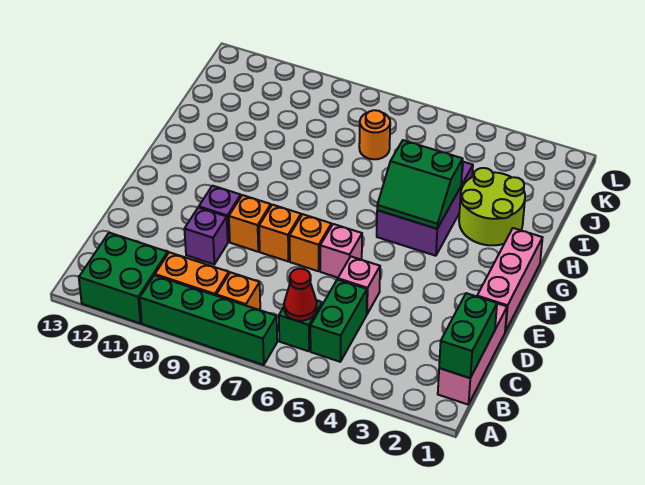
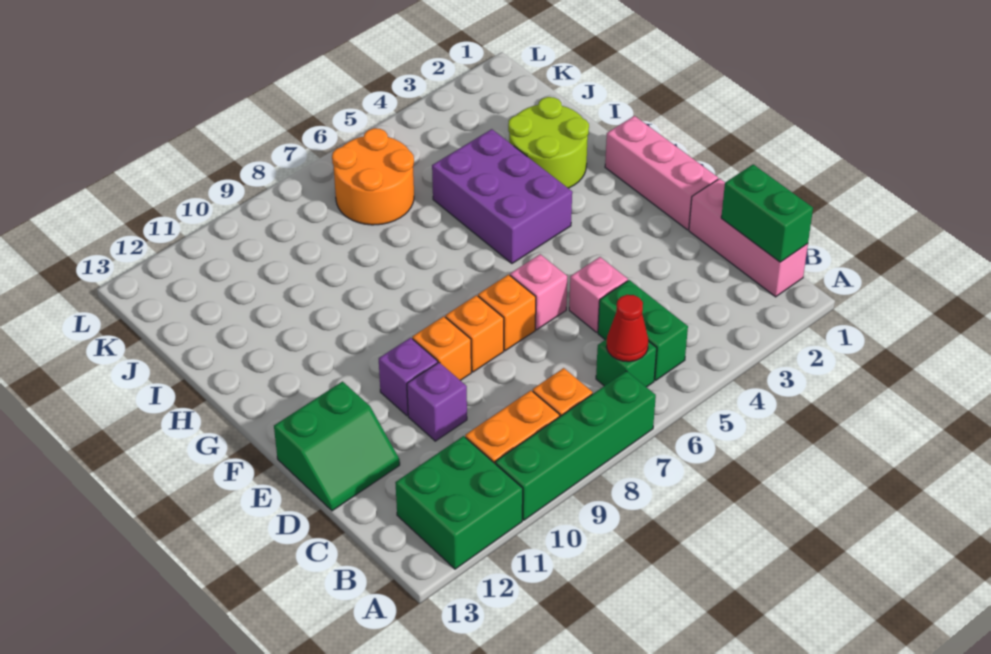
green 2x2 slope [377,140,463,229] -> green 2x2 slope moved to [274,382,400,511]
orange 1x1 round brick [359,110,390,159] -> orange 2x2 round brick [332,128,414,225]

